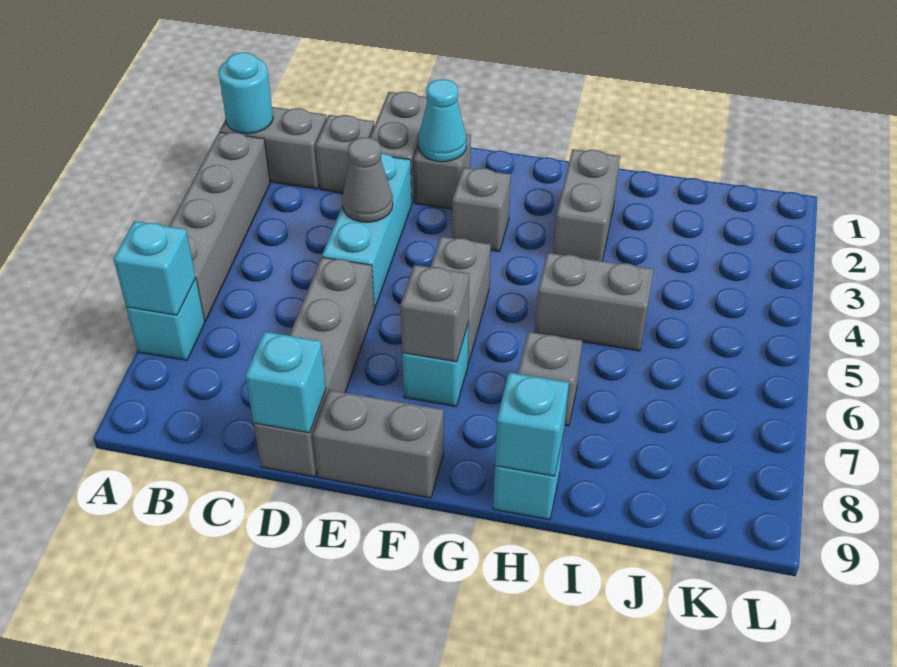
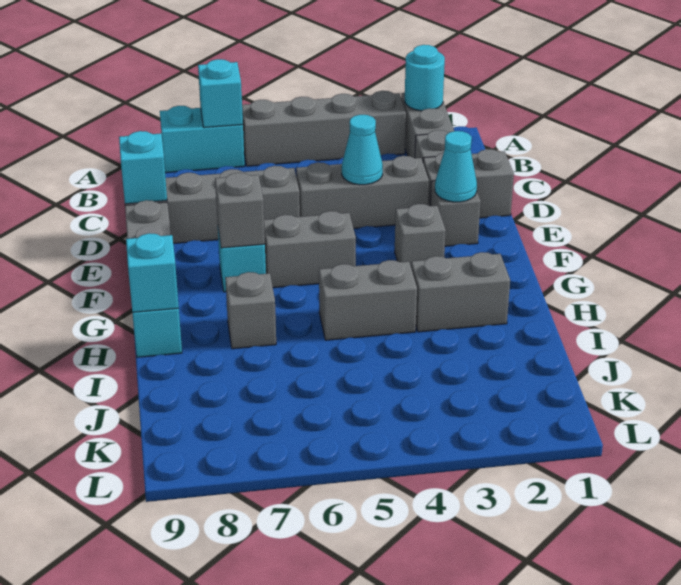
cyan 1x1 brick [126,278,205,360] -> cyan 1x2 brick [160,106,245,173]
cyan 1x3 brick [322,153,412,308] -> grey 1x3 brick [296,156,429,228]
grey 1x1 cone [342,137,393,222] -> cyan 1x1 cone [342,115,383,185]
grey 1x2 brick [535,253,654,351] -> grey 1x2 brick turned to [319,260,417,340]

